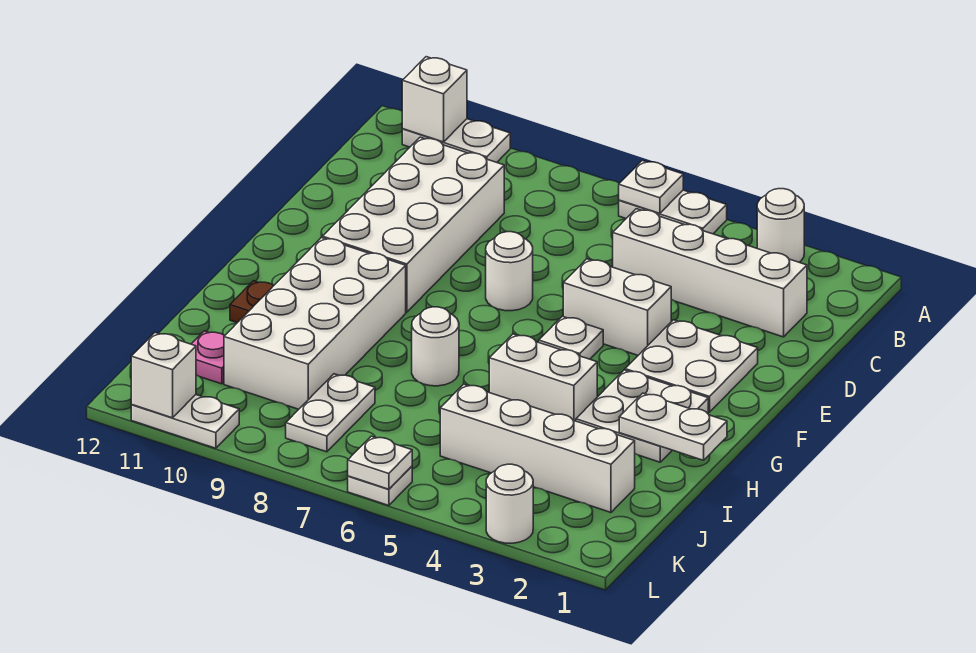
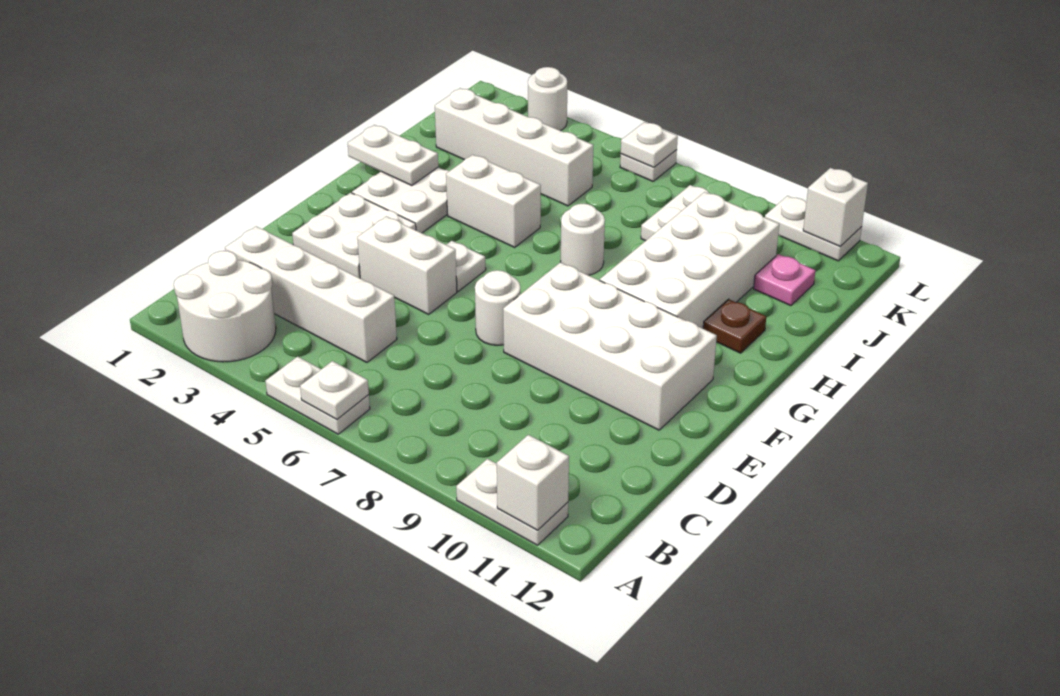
white 1x1 round brick [757,189,804,262] -> white 2x2 round brick [174,251,276,362]
white 2x4 brick [323,137,504,312] -> white 2x4 brick turned to [503,262,717,430]

